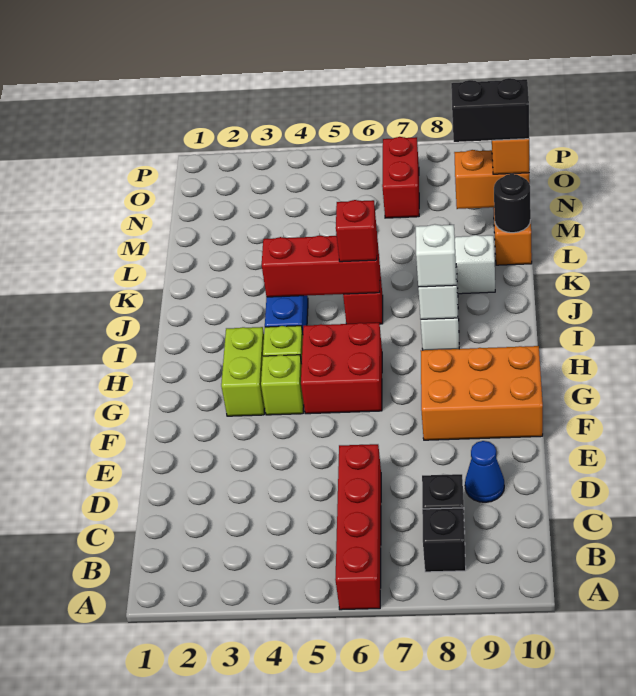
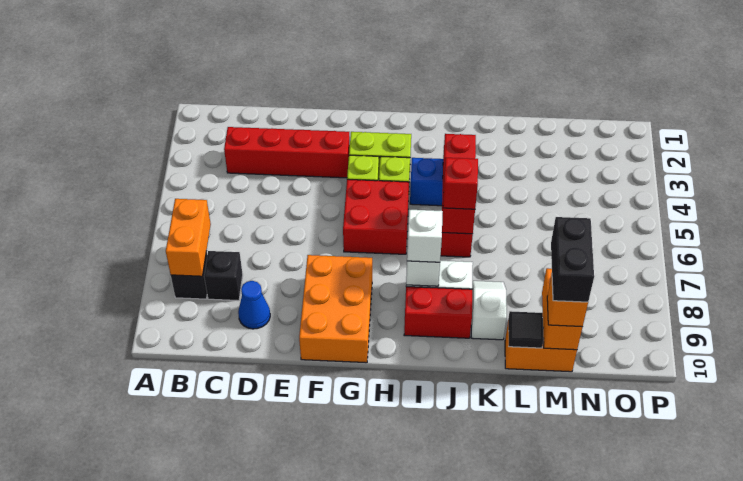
red 1x4 brick [335,444,381,610] -> red 1x4 brick moved to [224,127,350,178]
none -> orange 1x2 brick [166,199,211,276]
black 1x1 round brick [494,174,531,233] -> black 1x1 tile [508,311,544,348]
red 1x2 brick [382,137,419,218] -> red 1x2 brick moved to [404,287,472,338]

